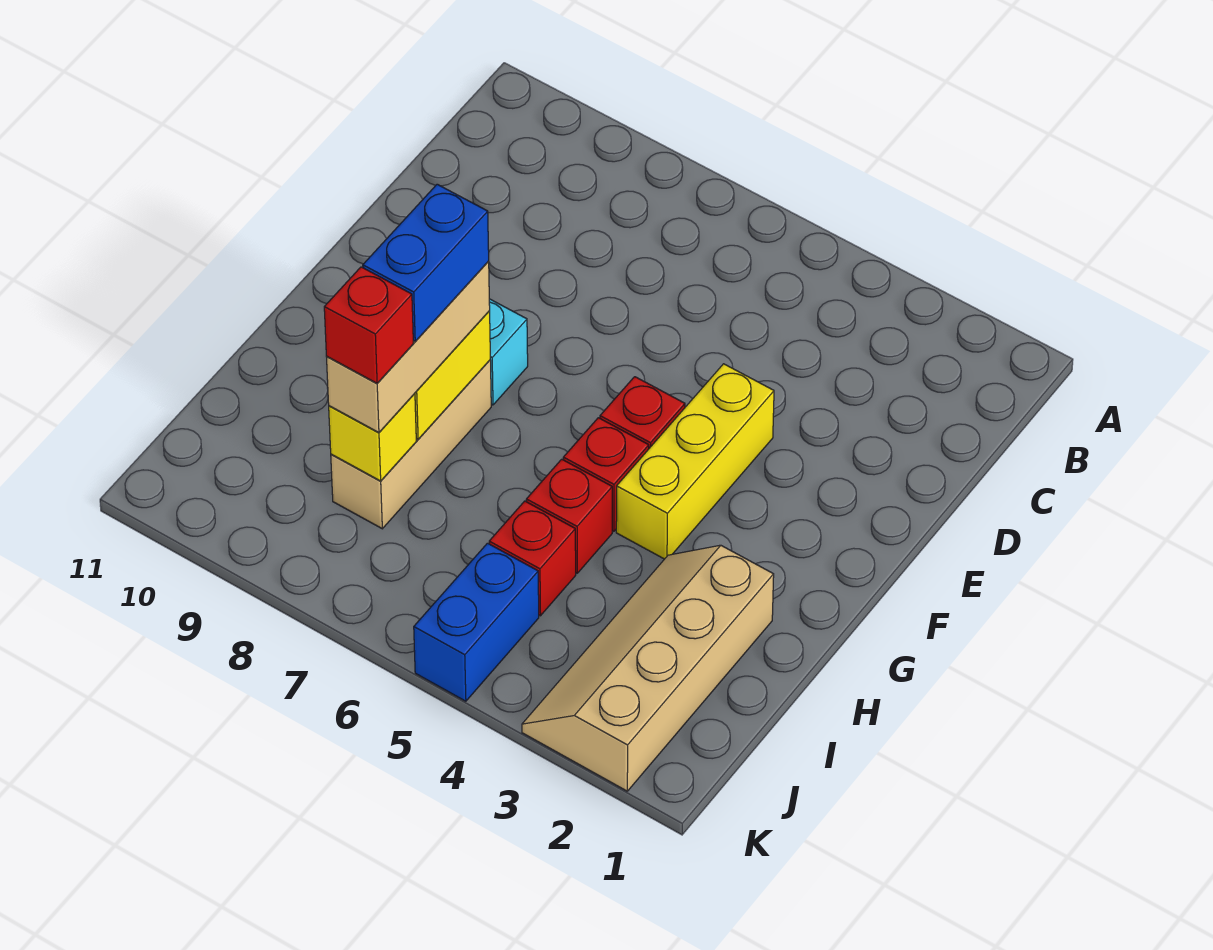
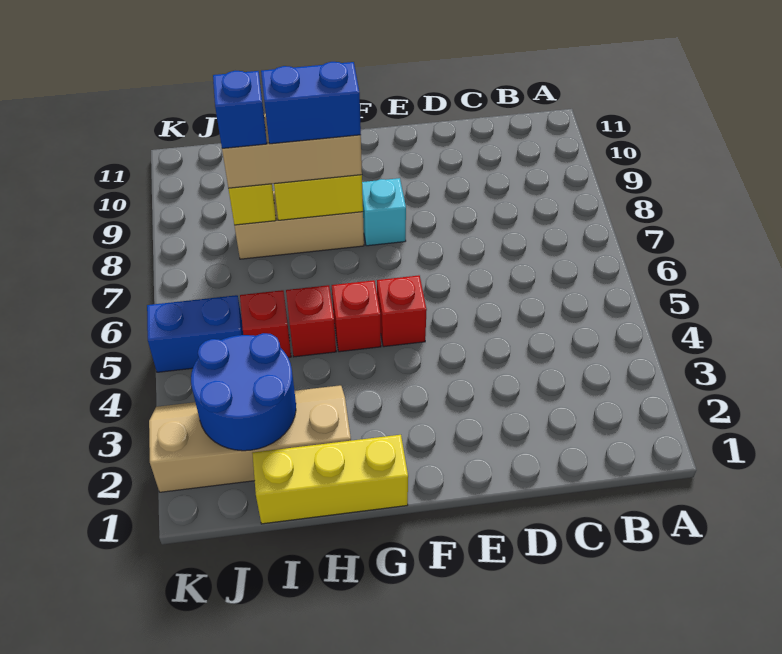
yellow 1x3 brick [616,364,774,559] -> yellow 1x3 brick moved to [252,435,408,524]
none -> blue 2x2 round brick [191,333,296,451]
red 1x1 brick [324,267,413,383] -> blue 1x1 brick [213,71,267,148]

